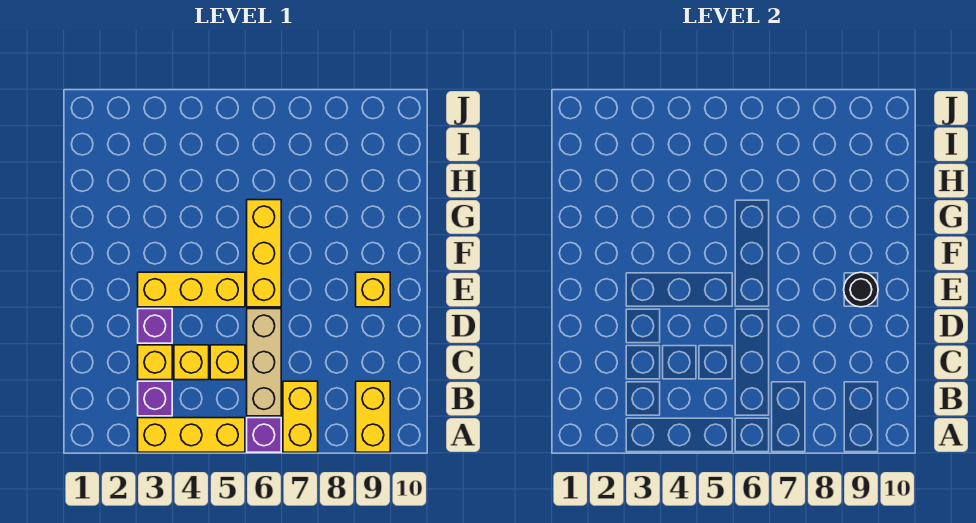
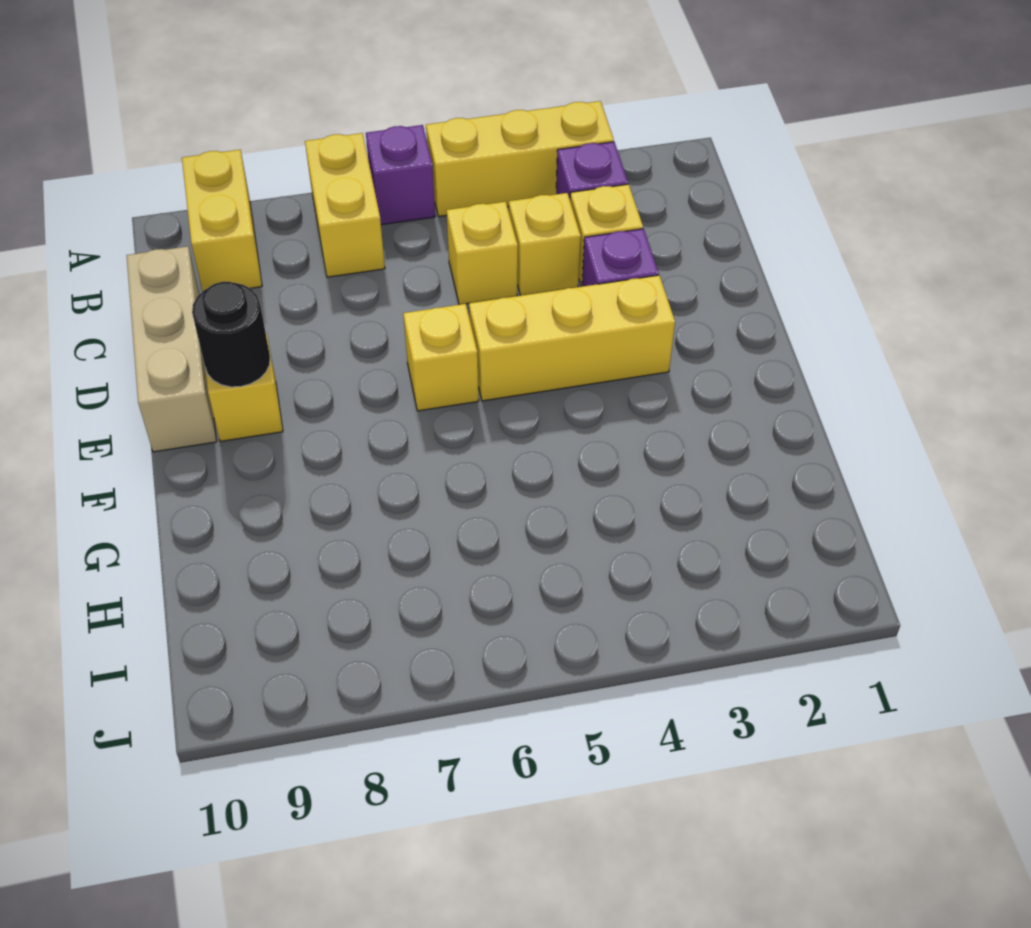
tan 1x3 brick [247,309,281,416] -> tan 1x3 brick moved to [127,246,217,452]
yellow 1x3 brick [247,200,281,307] -> yellow 1x1 brick [403,304,479,411]

